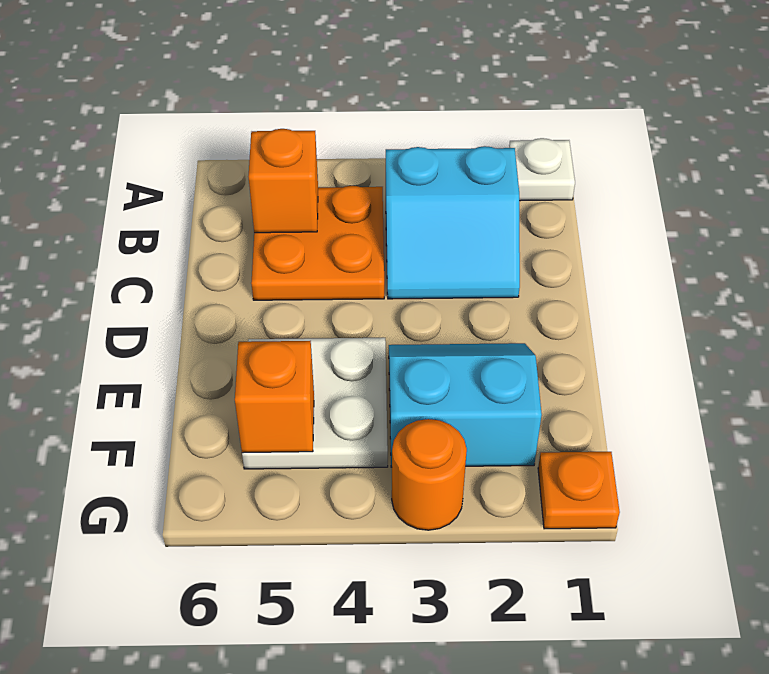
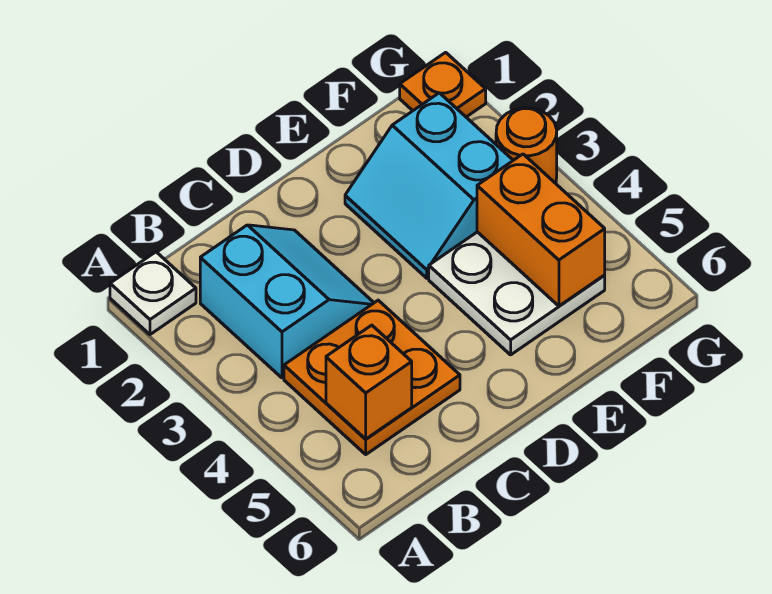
orange 1x1 brick [235,341,314,453] -> orange 1x2 brick [477,154,605,306]

